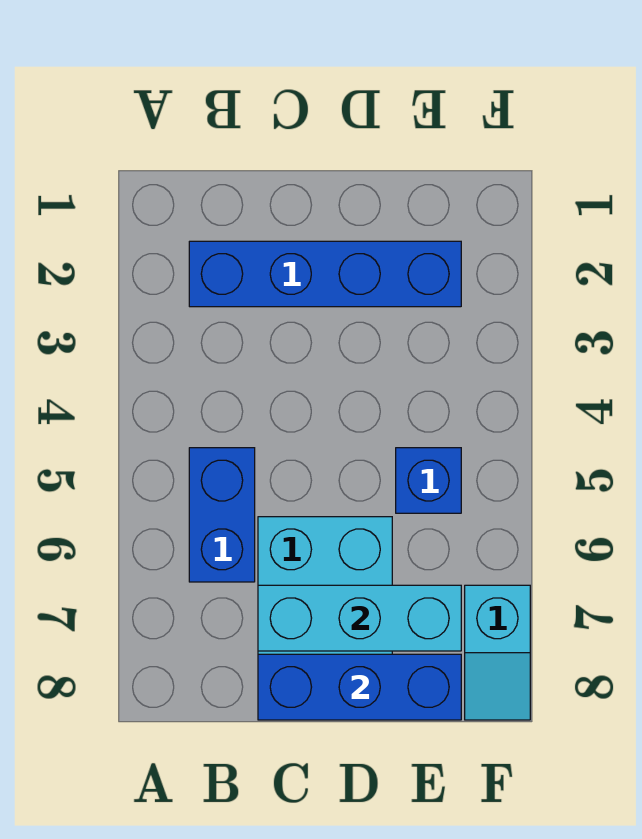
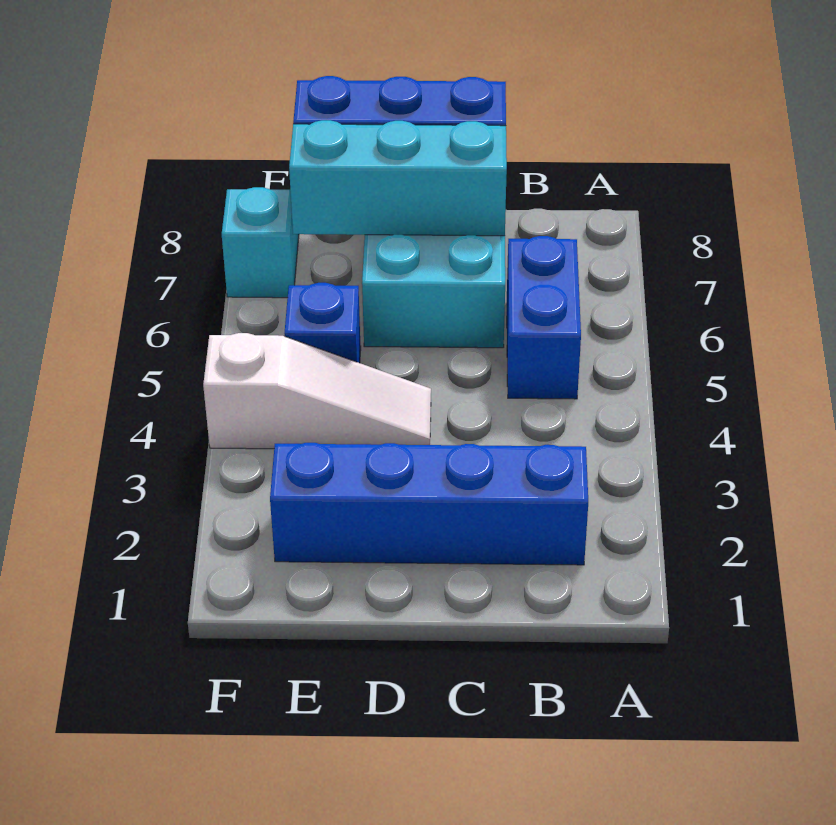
none -> white 1x3 slope [203,333,431,449]

